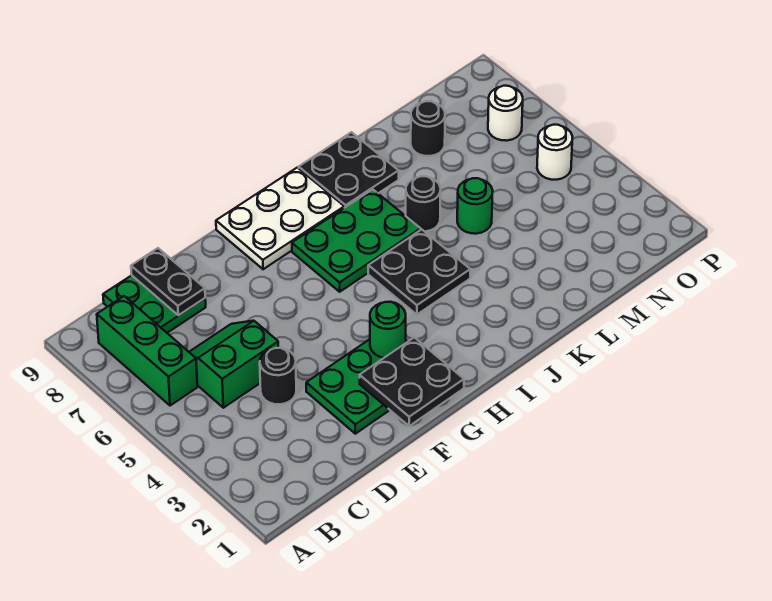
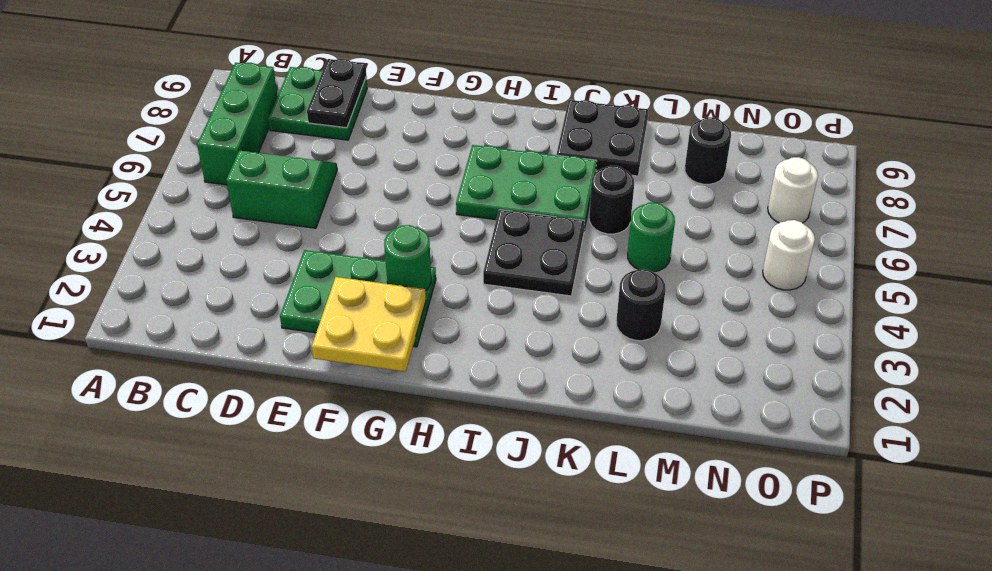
black 1x1 round brick [260,348,296,404] -> black 1x1 round brick moved to [616,269,666,341]
black 2x2 plate [360,337,464,426] -> yellow 2x2 plate [312,277,426,372]
white 2x3 plate [216,168,344,269] -> none

